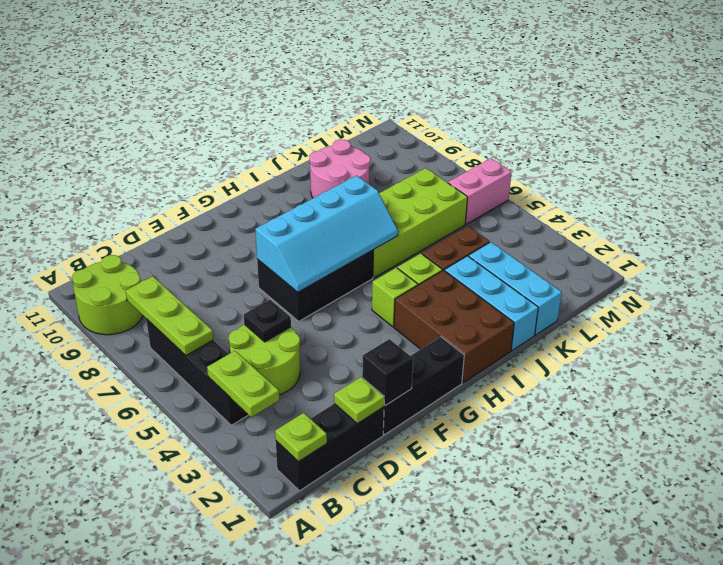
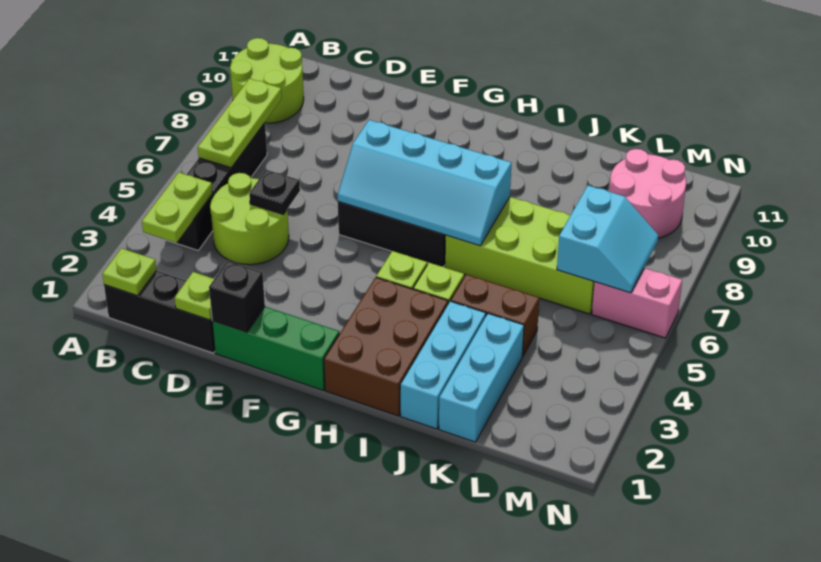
black 1x3 brick [383,337,464,435] -> green 1x3 brick [212,307,339,391]
pink 2x2 round brick [309,139,370,198] -> pink 2x2 round brick moved to [609,149,686,238]
none -> cyan 2x2 slope [557,186,658,293]

